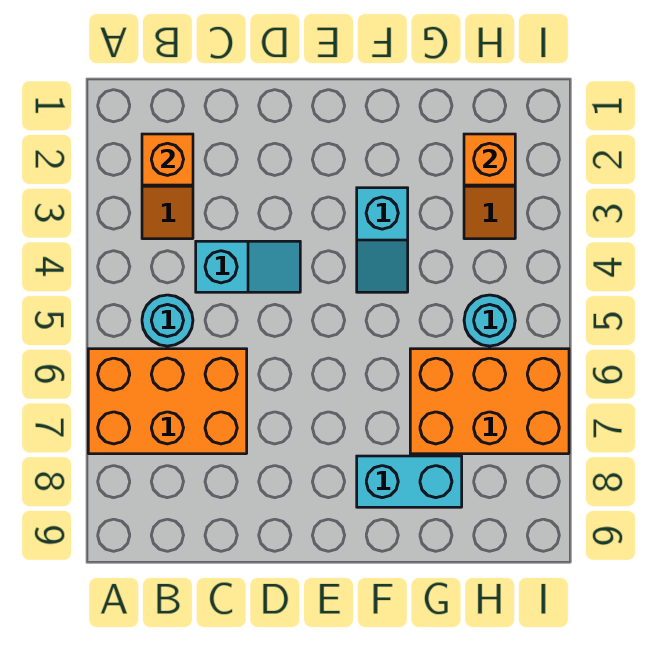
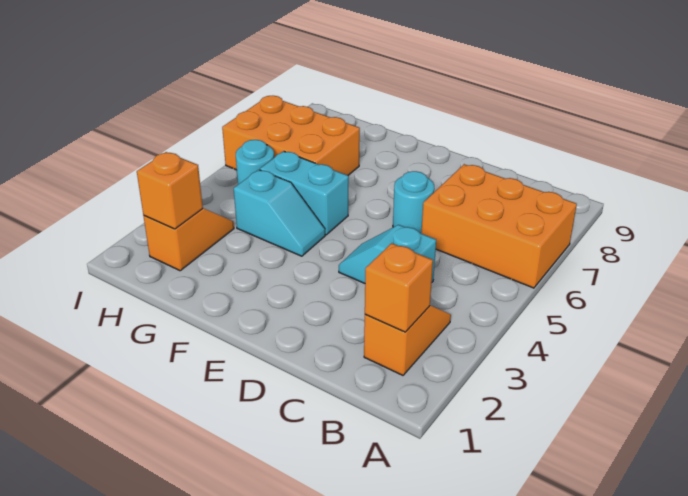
cyan 1x1 round brick [142,295,193,346] -> cyan 1x1 round brick moved to [393,171,434,233]
cyan 1x2 slope [357,188,408,292] -> cyan 1x2 slope turned to [234,170,325,256]
cyan 1x2 brick [357,456,462,507] -> cyan 1x2 brick moved to [260,151,349,235]

